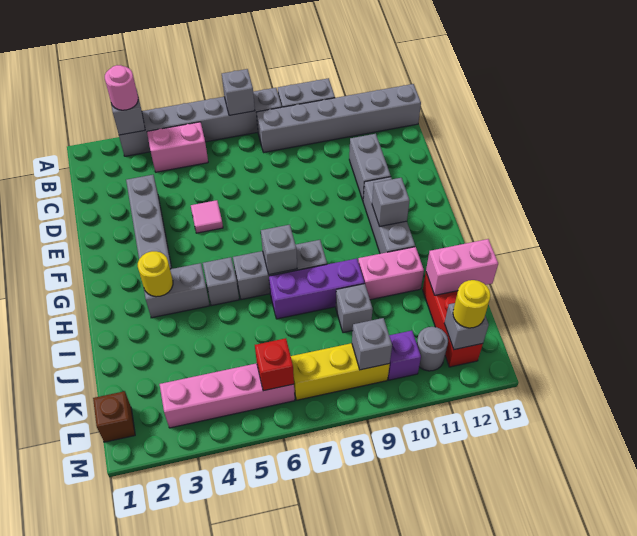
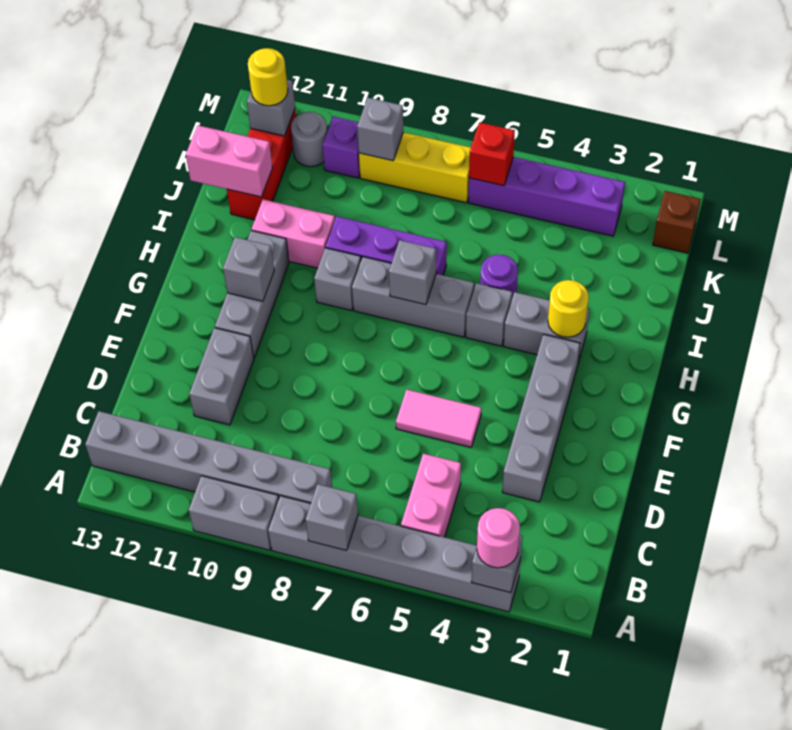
pink 1x2 brick [147,122,208,172] -> pink 1x2 brick turned to [401,454,461,537]
pink 1x1 tile [191,200,223,233] -> pink 1x2 tile [396,389,482,447]
none -> purple 1x1 round brick [480,254,518,298]
grey 1x1 brick [336,284,373,333] -> grey 1x1 brick moved to [314,248,361,311]
pink 1x4 brick [160,363,295,428] -> purple 1x4 brick [468,157,625,236]

